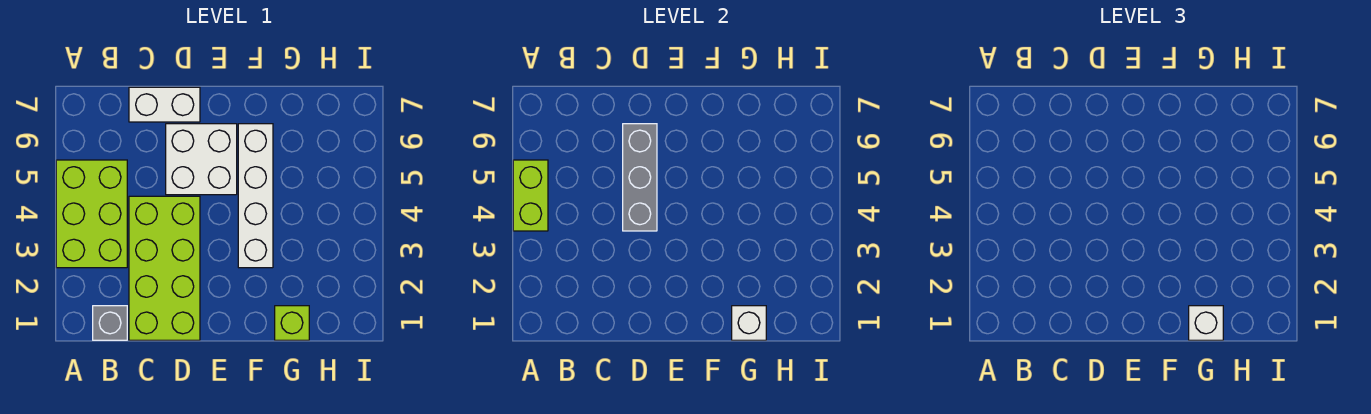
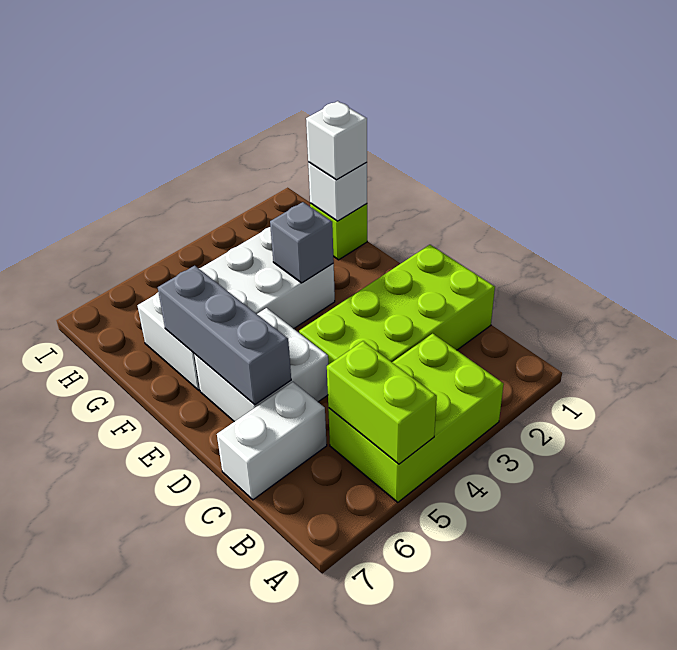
lime 1x2 brick [513,160,548,231] -> lime 1x2 brick turned to [327,341,437,464]
grey 1x1 brick [93,306,127,340] -> grey 1x1 brick moved to [270,202,334,283]
white 1x2 brick [129,87,200,122] -> white 1x2 brick turned to [217,382,327,500]
grey 1x3 brick [623,124,657,231] -> grey 1x3 brick turned to [158,266,291,405]
white 1x4 brick [238,124,273,268] -> white 2x4 brick [138,227,335,391]

